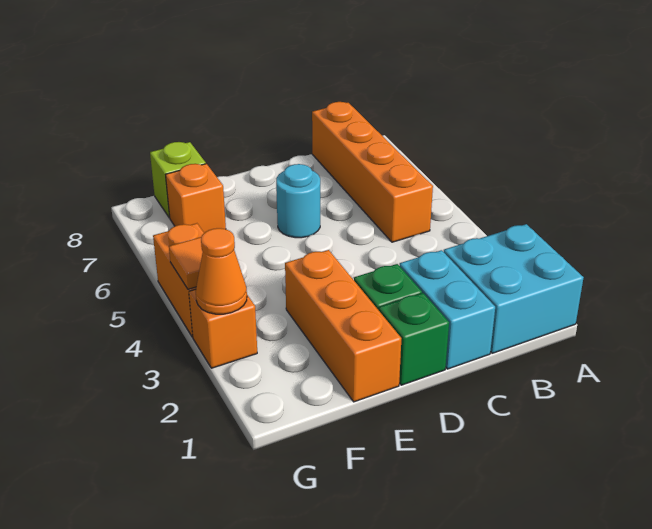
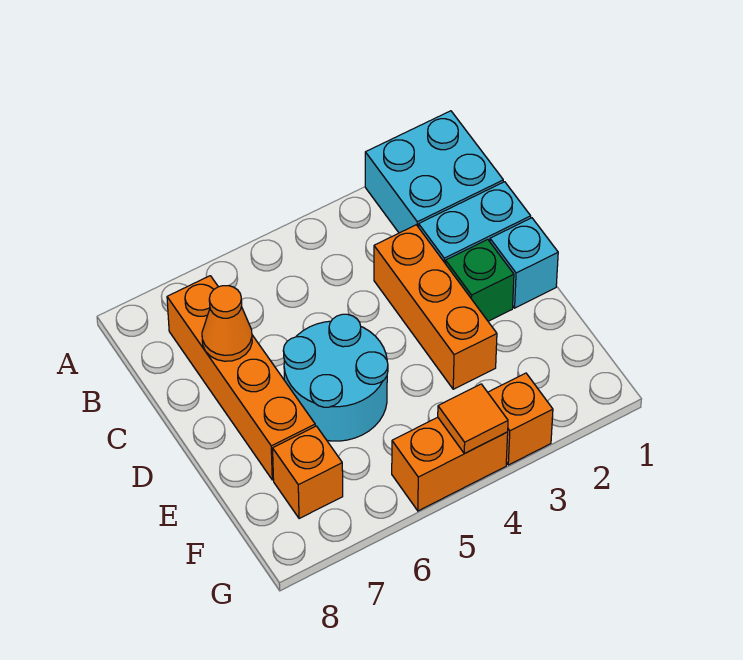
orange 1x4 brick [312,102,433,242] -> orange 1x4 brick turned to [167,276,315,480]
green 1x1 brick [379,293,449,385] -> cyan 1x1 brick [490,218,558,308]
cyan 1x1 round brick [276,164,320,238] -> cyan 2x2 round brick [283,314,388,441]
orange 1x3 brick [285,250,401,402] -> orange 1x3 brick turned to [374,225,497,389]
lime 1x1 brick [150,142,206,218] -> none
orange 1x1 cone [196,228,247,314] -> orange 1x1 cone moved to [202,286,252,361]

